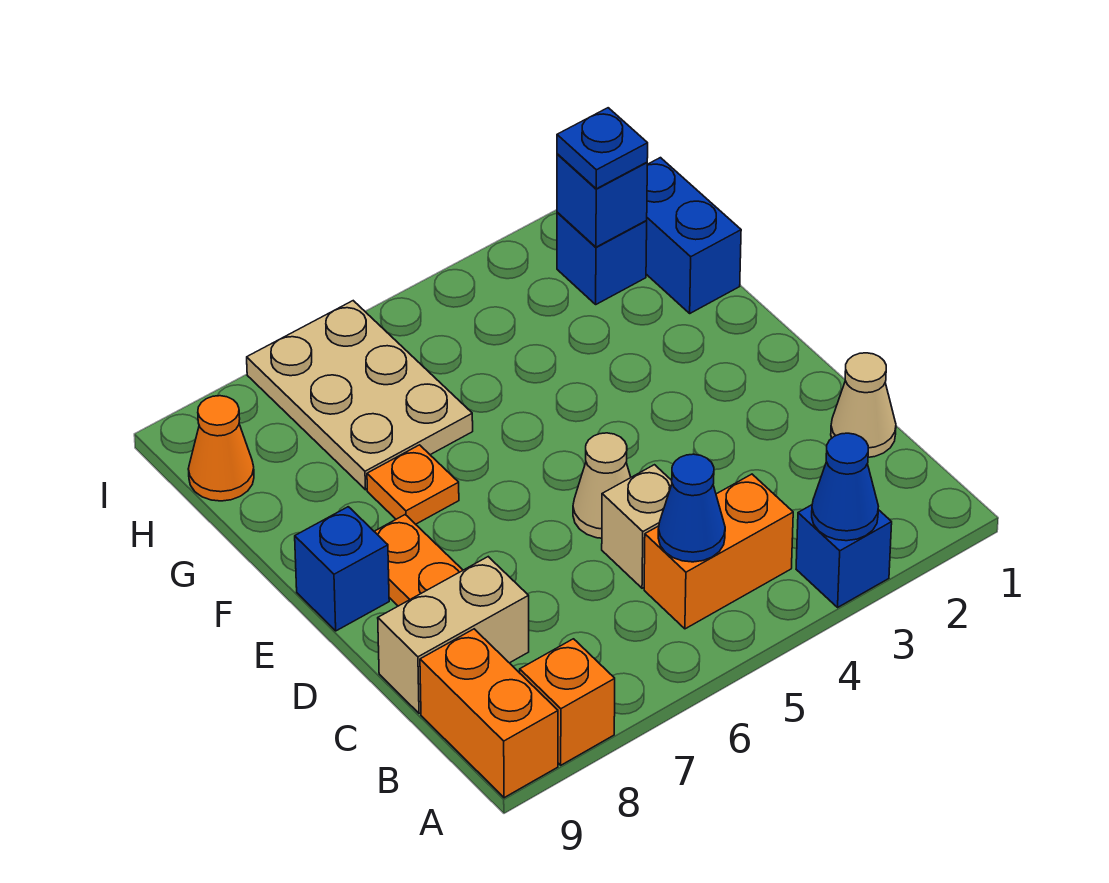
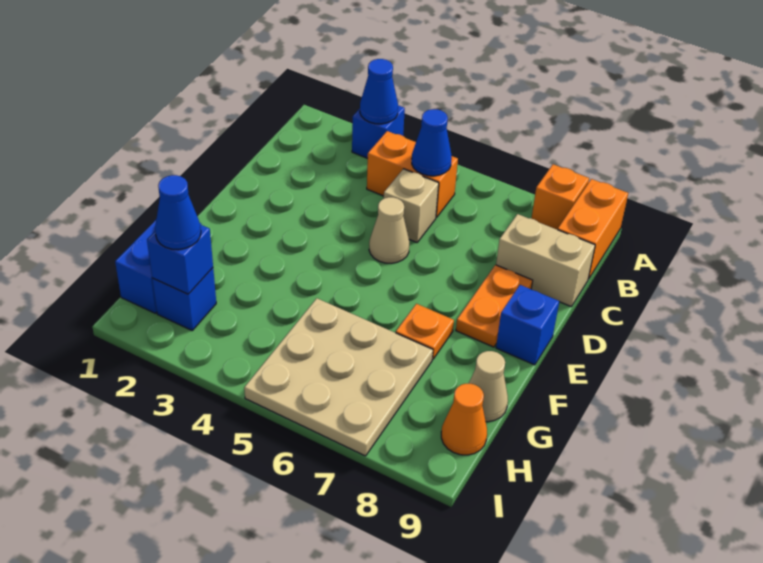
tan 1x1 cone [831,353,896,457] -> tan 1x1 cone moved to [468,351,508,422]
tan 2x3 plate [247,301,473,490] -> tan 3x3 plate [244,298,433,456]
blue 1x1 plate [557,108,648,189] -> blue 1x1 cone [155,175,201,250]

